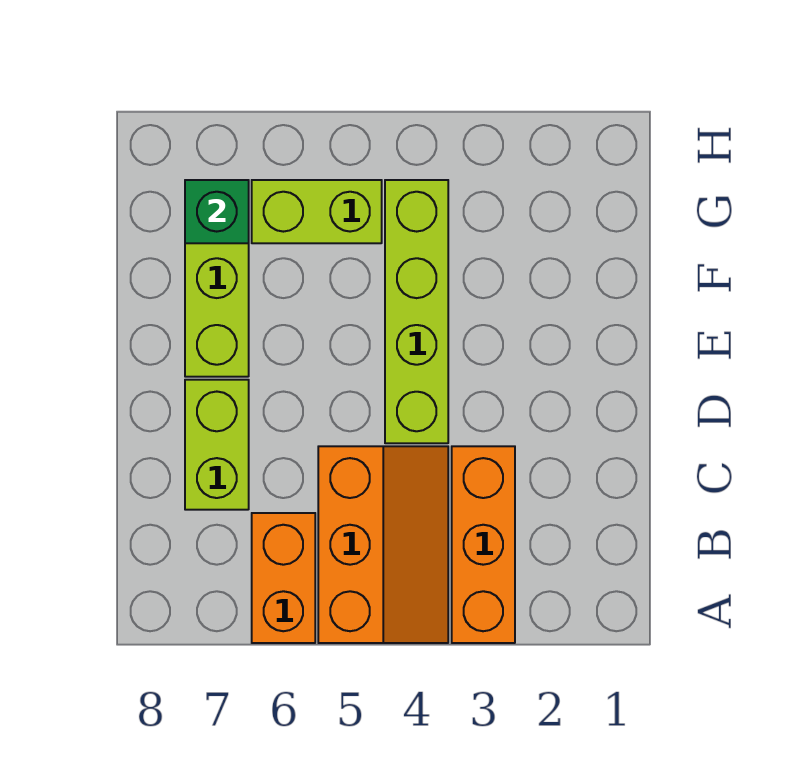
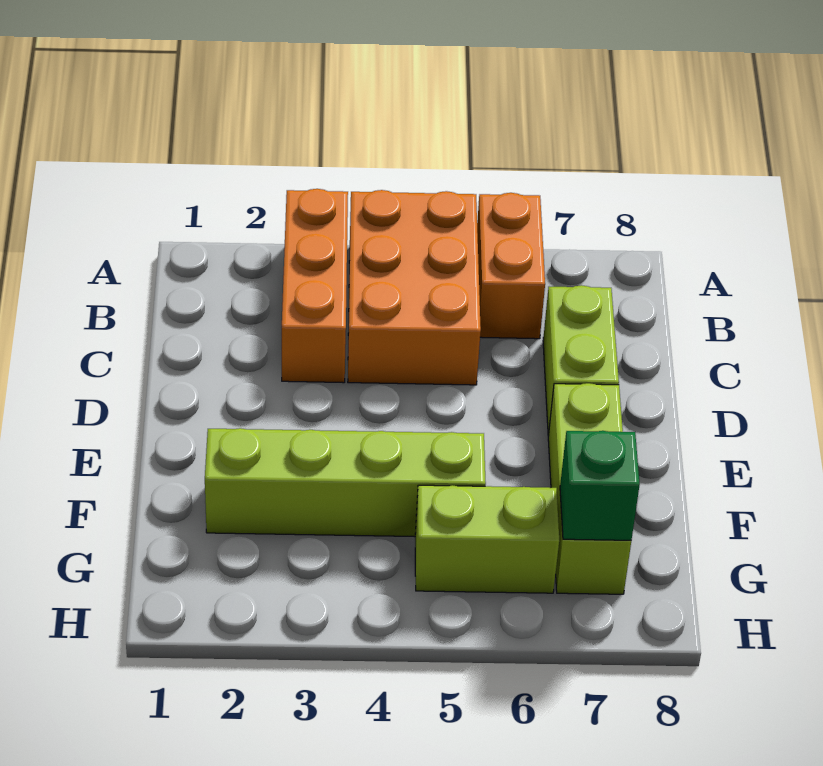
orange 2x3 slope [318,446,448,643] -> orange 2x3 brick [348,190,481,385]
lime 1x4 brick [385,180,448,443] -> lime 1x4 brick turned to [205,428,486,537]

